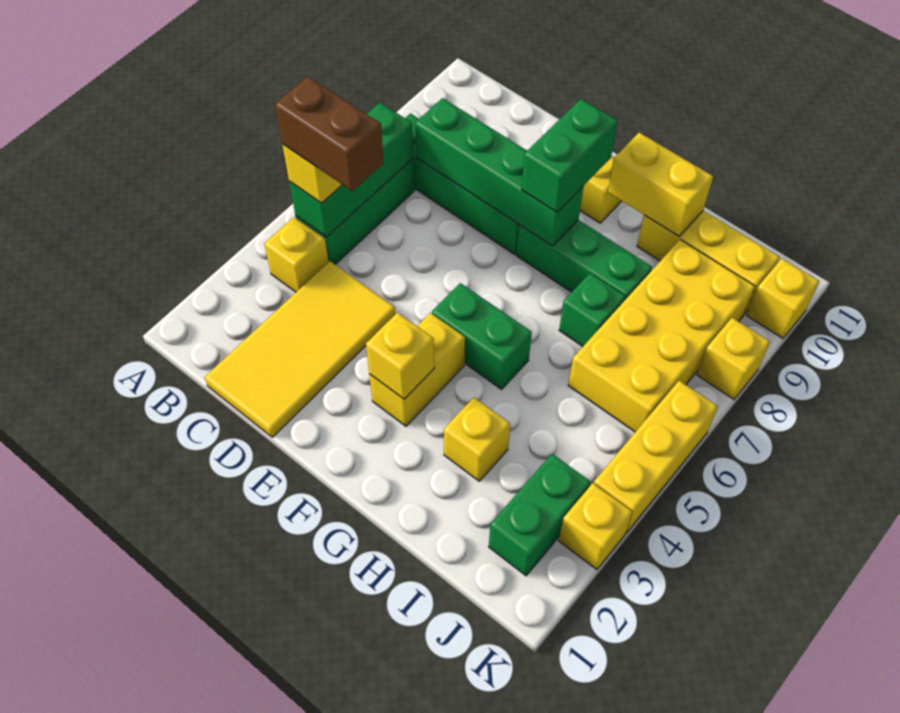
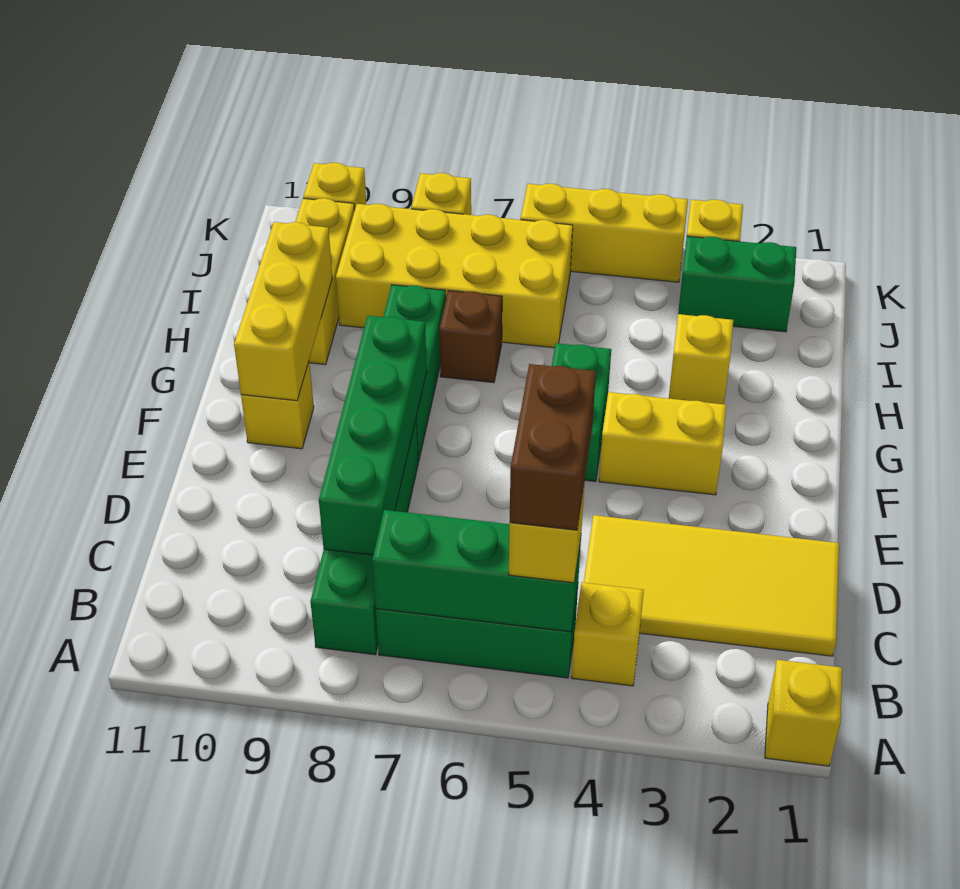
yellow 1x1 brick [366,313,434,399] -> yellow 1x1 brick moved to [765,660,842,766]
green 1x2 brick [522,99,617,212] -> none
yellow 1x2 brick [608,132,713,236] -> yellow 1x3 brick [234,222,332,401]
green 1x1 brick [559,273,626,346] -> brown 1x1 brick [439,291,502,383]

